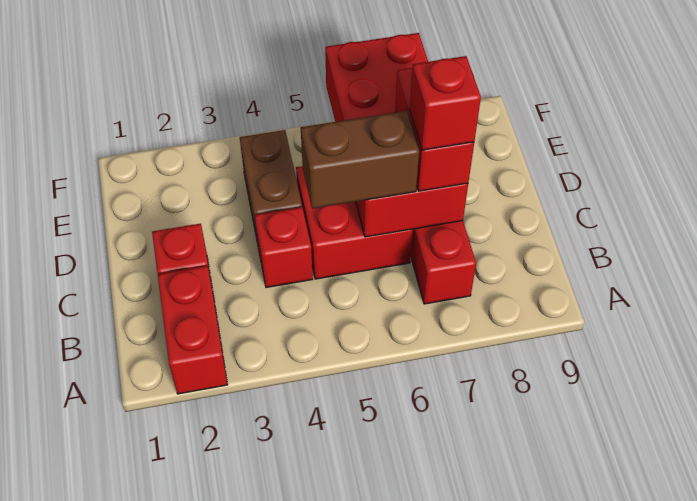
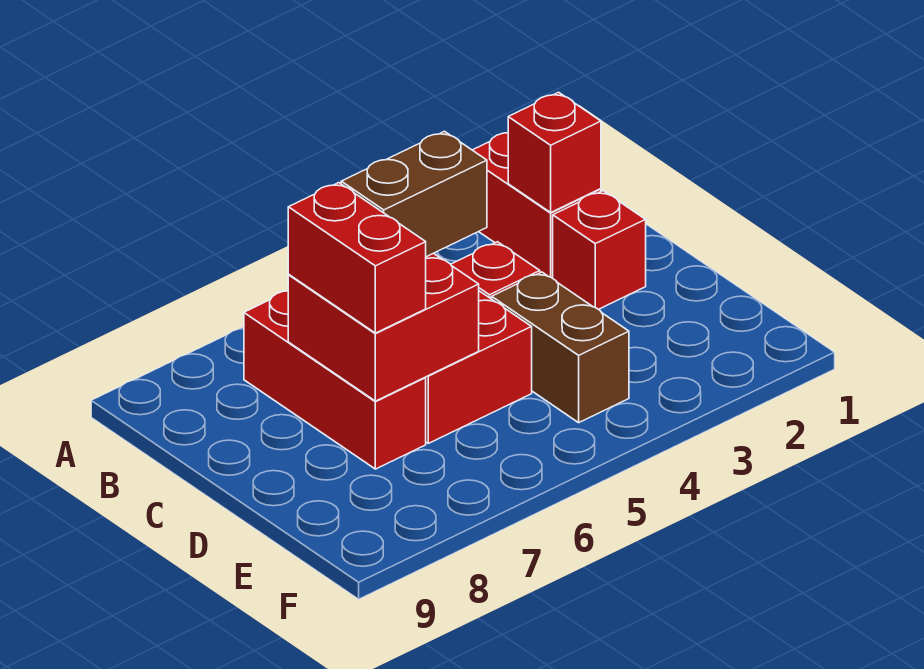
red 2x4 brick [325,33,468,237] -> red 2x2 brick [288,253,479,401]
red 1x1 brick [410,56,481,150] -> red 1x1 brick moved to [508,92,601,212]

